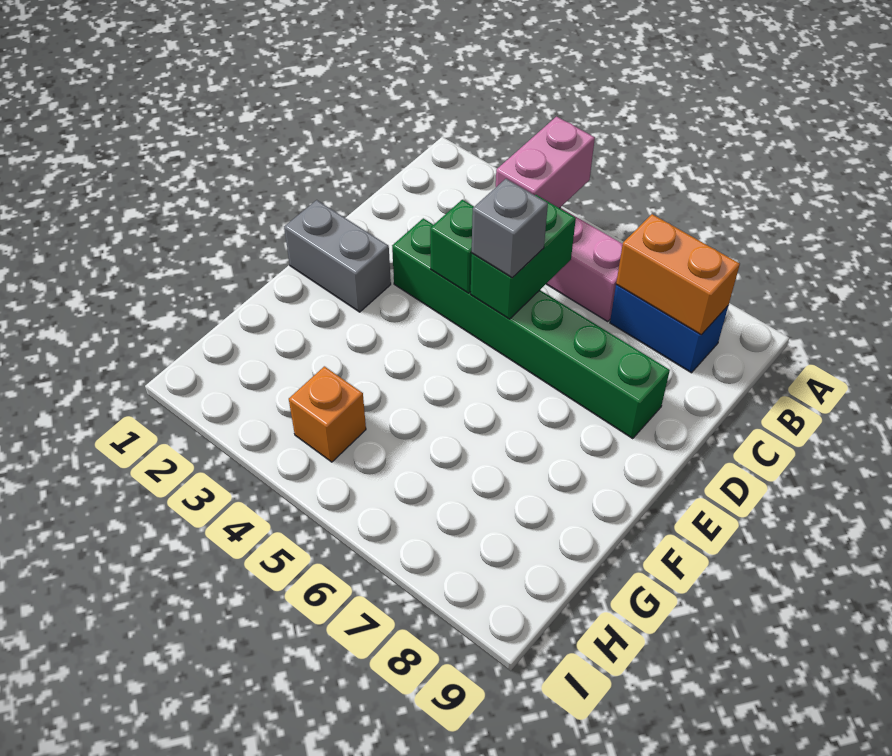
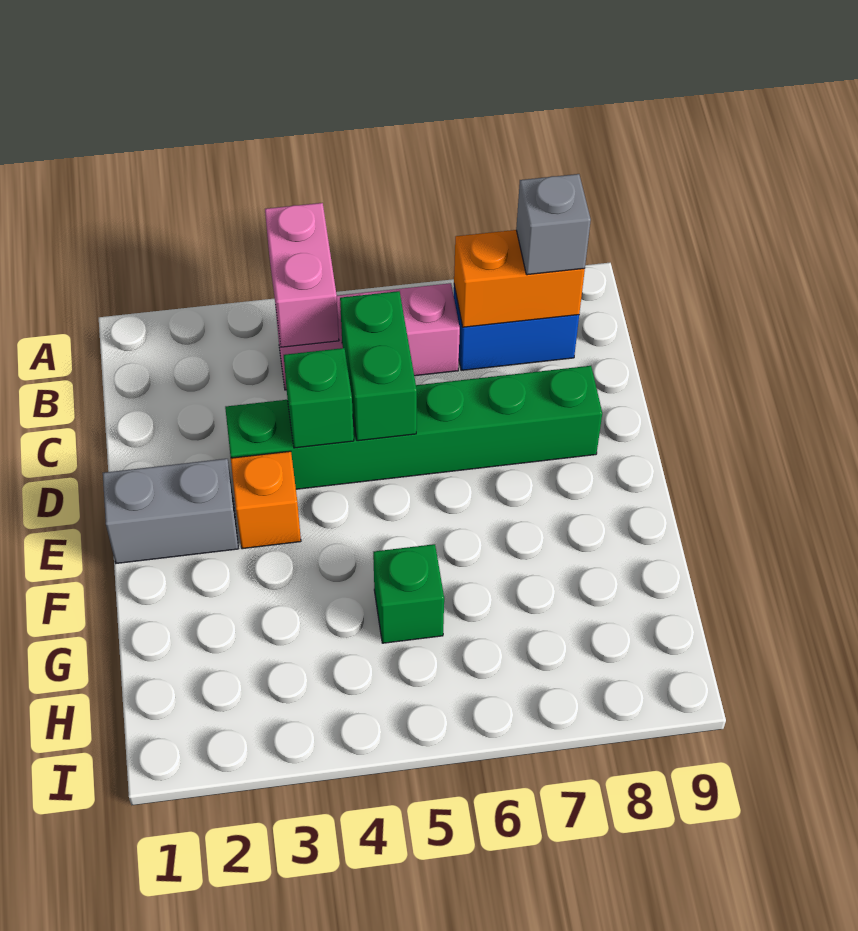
grey 1x1 brick [472,179,548,278] -> grey 1x1 brick moved to [516,174,591,275]
none -> green 1x1 brick [373,544,444,643]
orange 1x1 brick [289,366,366,462] -> orange 1x1 brick moved to [231,451,301,549]

